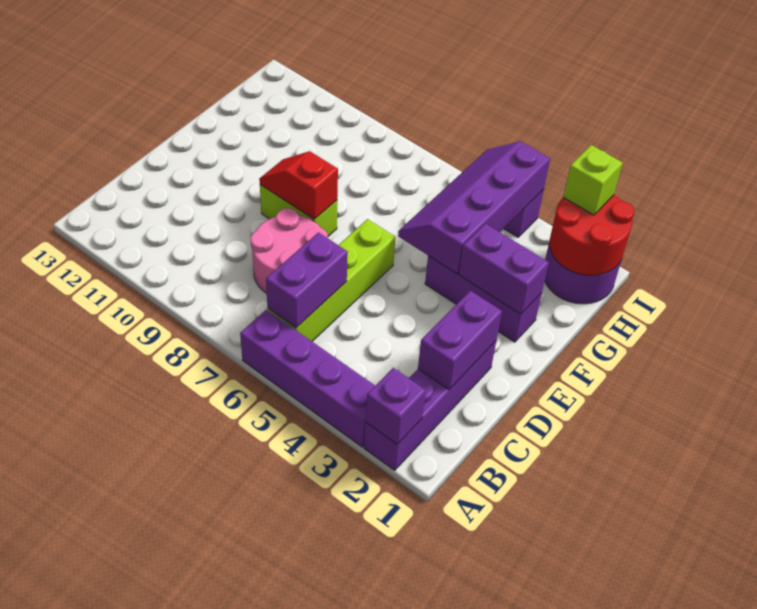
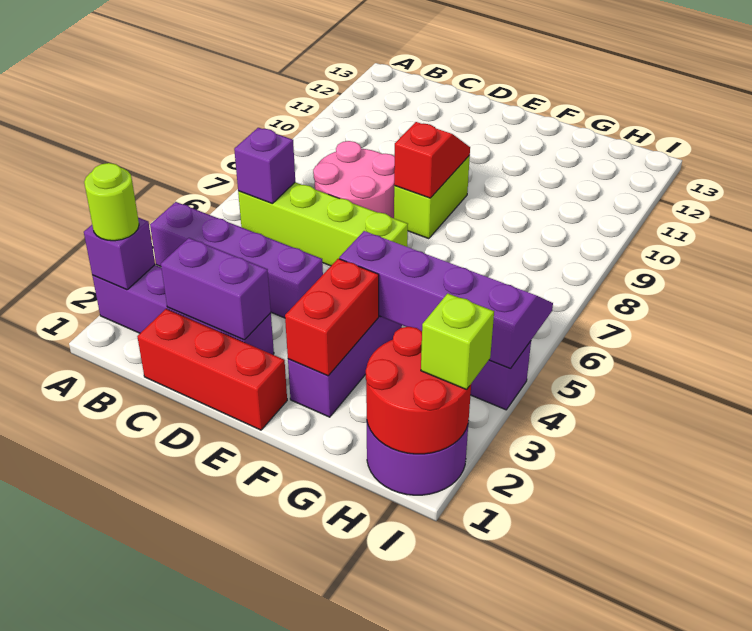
none -> lime 1x1 round brick [84,163,139,241]
purple 1x4 brick [240,310,375,447] -> purple 1x4 brick turned to [150,202,323,318]
purple 1x2 brick [266,233,348,328] -> purple 1x1 brick [234,128,295,203]
none -> red 1x3 brick [137,309,287,430]
purple 1x2 brick [459,224,549,314] -> red 1x2 brick [285,259,379,376]

